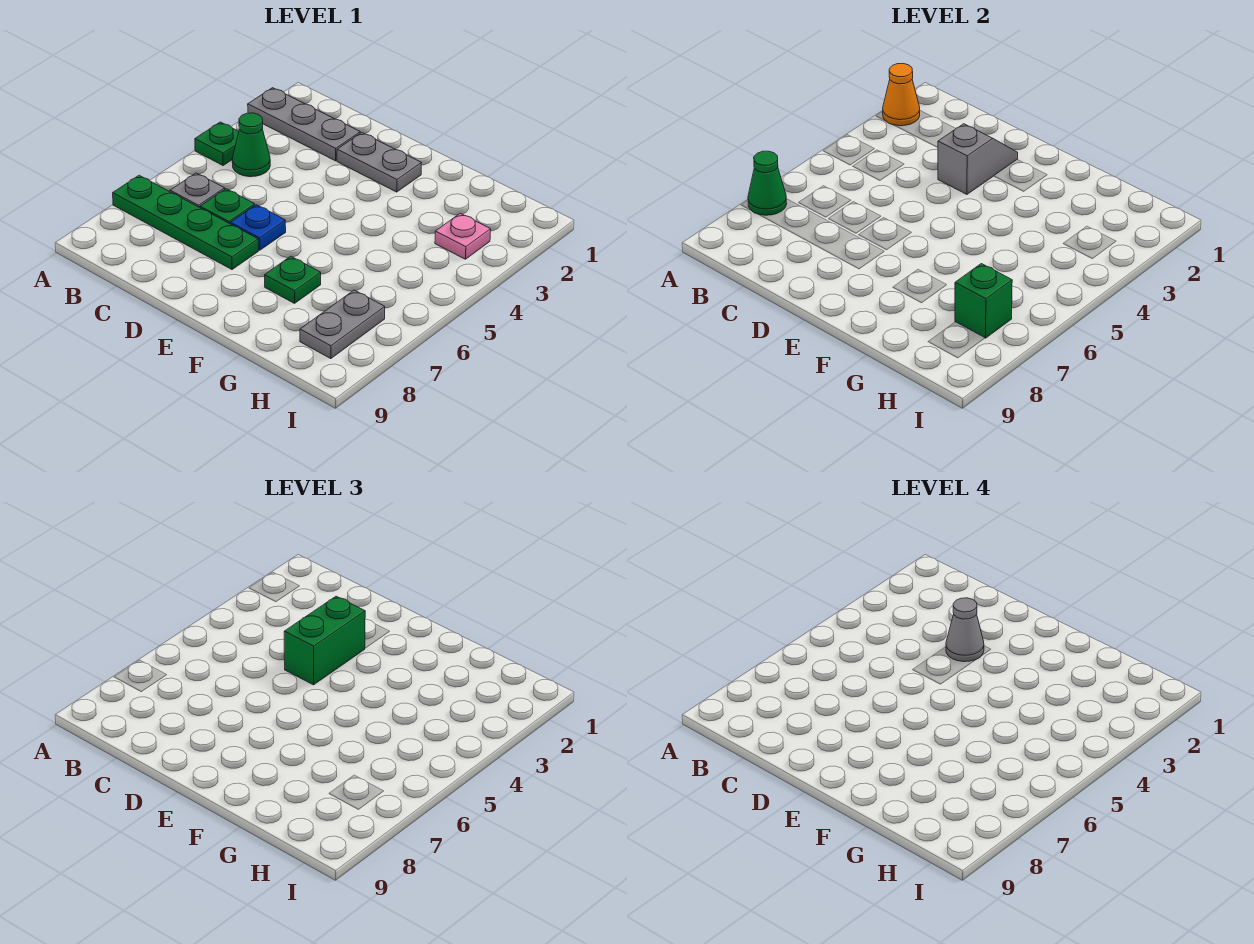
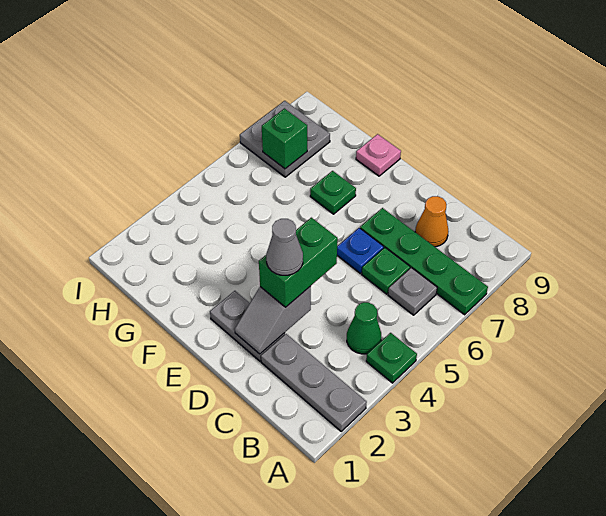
orange 1x1 cone [883,64,920,126] -> orange 1x1 cone moved to [415,196,448,247]
green 1x1 cone [748,151,787,215] -> none
pink 1x1 plate [435,213,491,259] -> pink 1x1 plate moved to [356,134,401,176]
grey 1x2 plate [300,290,385,359] -> grey 2x2 plate [240,101,330,177]

